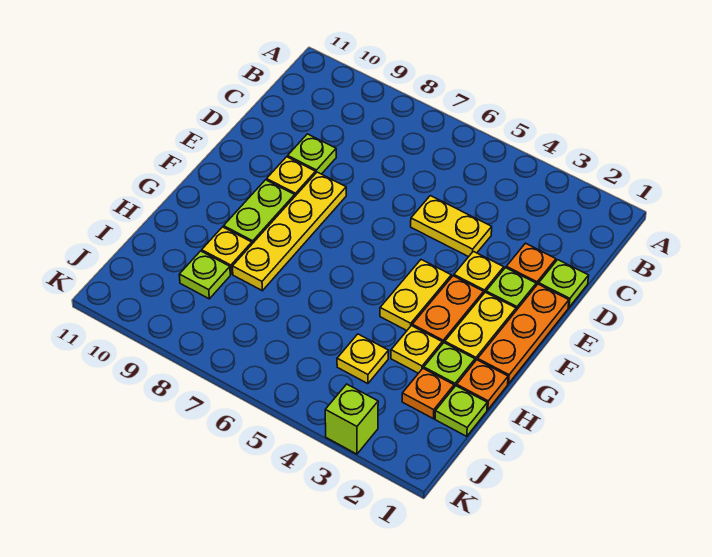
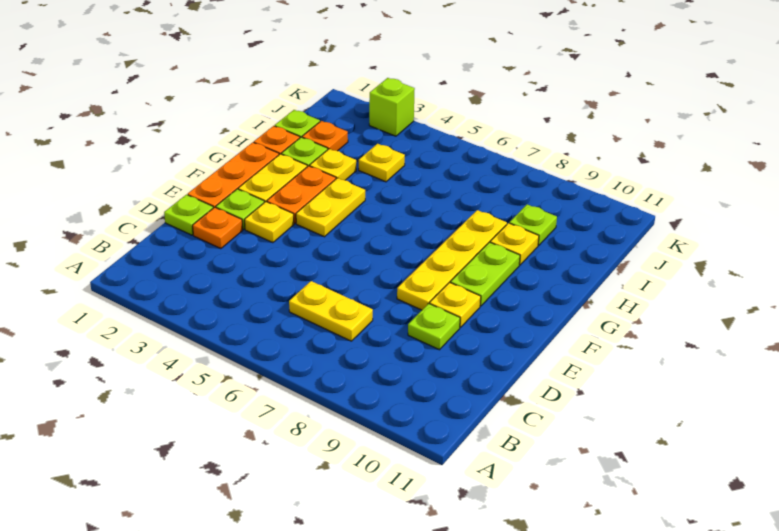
yellow 1x2 plate [411,196,492,257] -> yellow 1x2 plate moved to [289,281,373,341]

